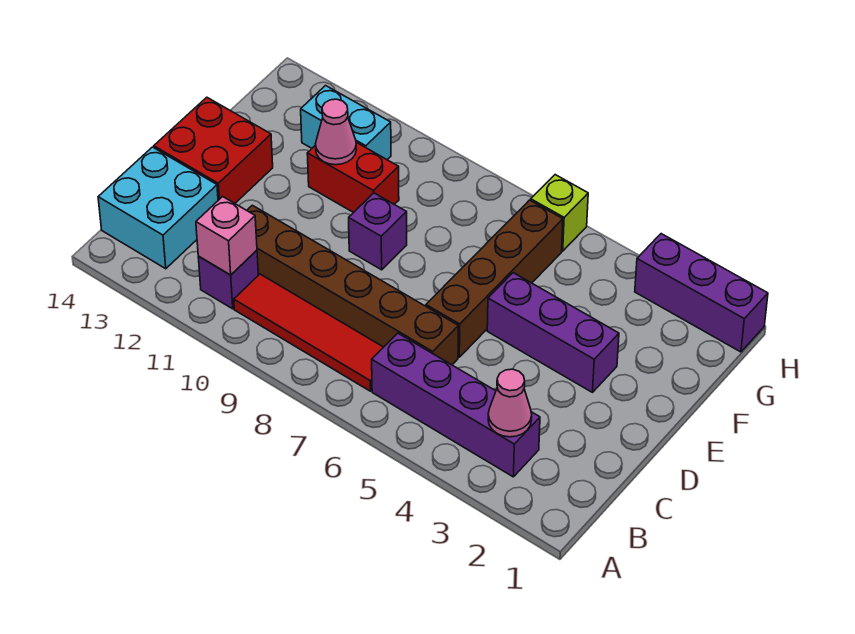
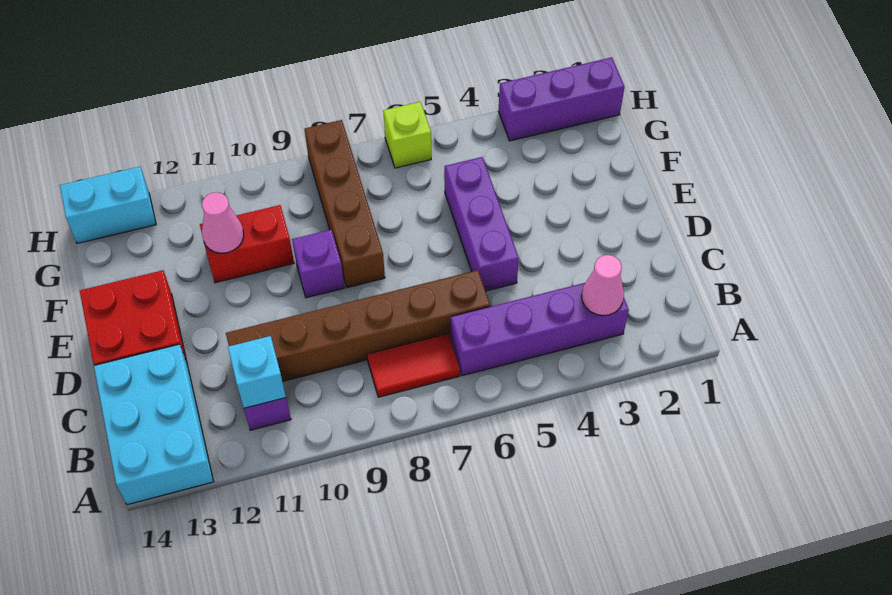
red 1x4 tile [234,274,383,391] -> red 1x2 tile [367,334,460,397]
pink 1x1 brick [196,197,257,275] -> cyan 1x1 brick [228,336,286,408]
cyan 2x2 brick [98,147,218,269] -> cyan 2x3 brick [94,344,213,505]
brown 1x4 brick [426,200,563,357] -> brown 1x4 brick moved to [304,120,385,288]
purple 1x3 brick [487,273,619,392] -> purple 1x3 brick turned to [445,157,519,291]
cyan 1x2 brick [301,86,391,160] -> cyan 1x2 brick moved to [60,167,156,243]

